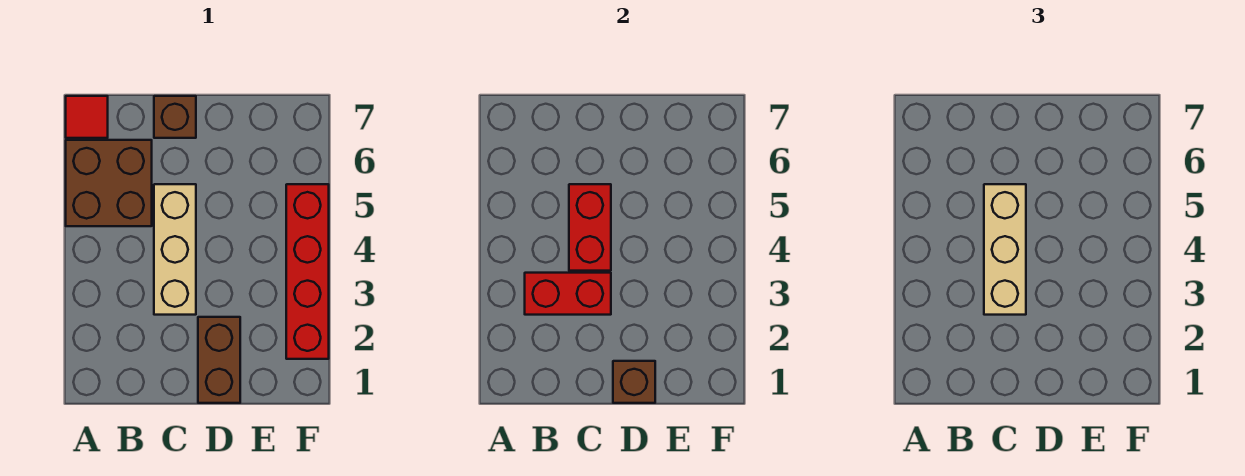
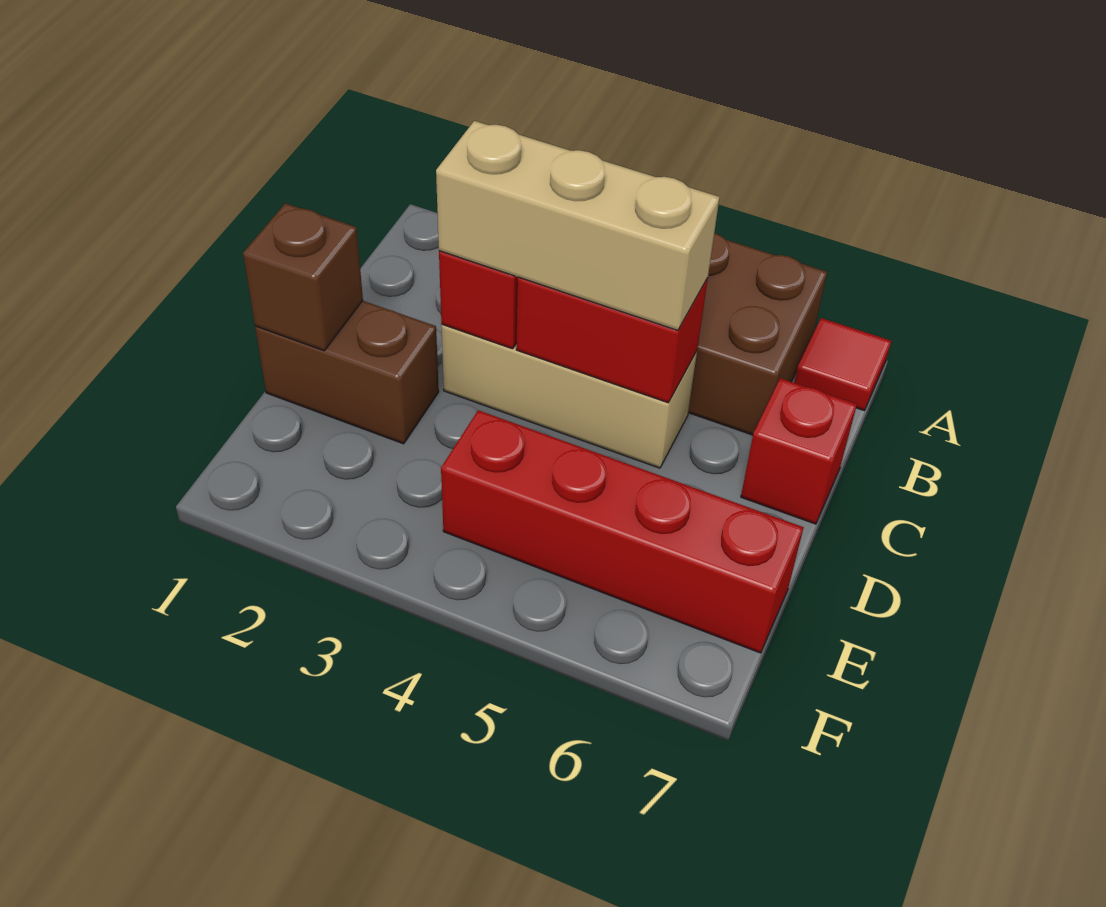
brown 1x1 brick [154,96,196,138] -> red 1x1 brick [741,378,857,524]
red 1x4 brick [286,184,329,359] -> red 1x4 brick moved to [441,410,804,653]

